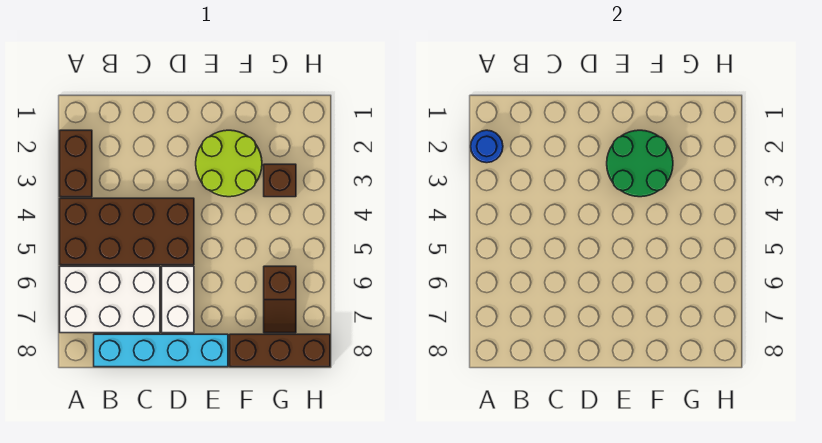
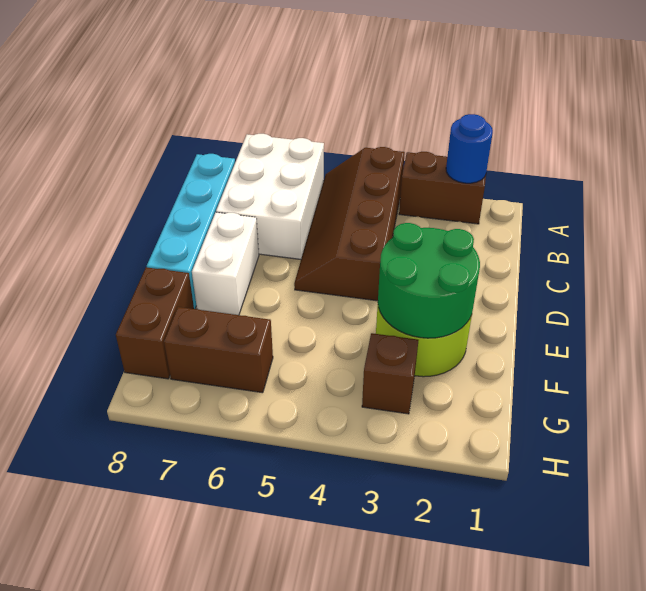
brown 2x4 brick [60,198,194,265] -> brown 2x4 slope [294,147,405,301]
white 1x2 brick [162,266,194,333] -> white 1x2 brick turned to [192,212,259,315]
brown 1x3 brick [230,334,330,367] -> brown 1x2 brick [116,267,194,379]
brown 1x2 slope [264,266,296,333] -> brown 1x2 brick [164,307,273,393]

